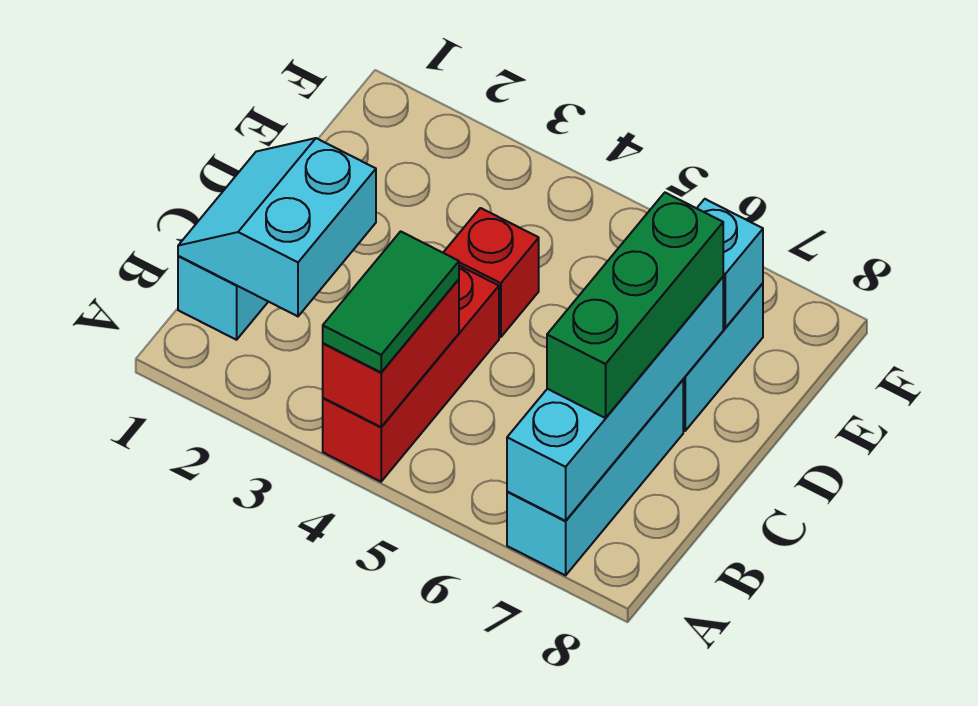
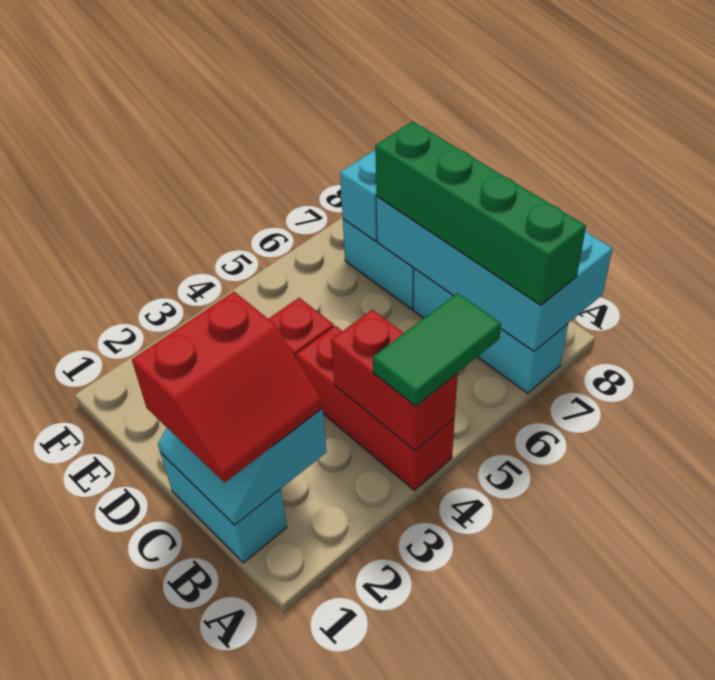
green 1x2 tile [323,231,459,372] -> green 1x2 tile turned to [373,293,501,406]
cyan 1x4 brick [507,277,723,521] -> cyan 2x4 brick [377,197,613,351]
none -> red 2x2 slope [132,292,322,483]
green 1x3 brick [547,193,723,418] -> green 1x4 brick [375,122,586,305]

